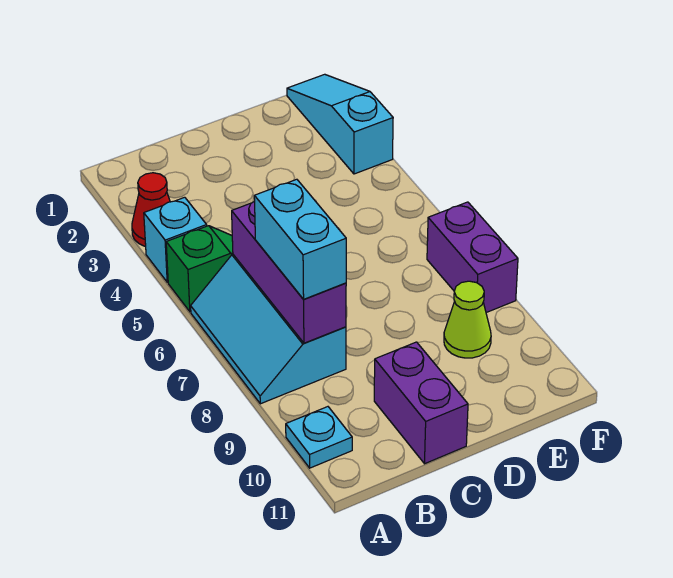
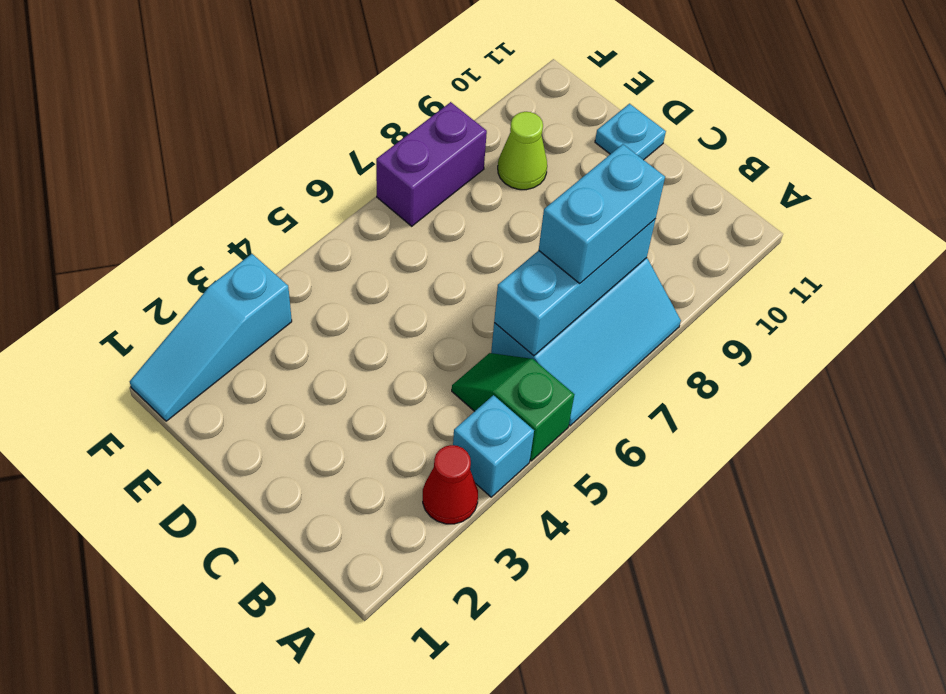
cyan 1x1 plate [286,407,352,468] -> cyan 1x1 plate moved to [595,104,666,160]
purple 1x3 brick [232,201,346,343] -> cyan 1x3 brick [494,219,655,356]
purple 1x2 brick [374,342,468,464] -> none

